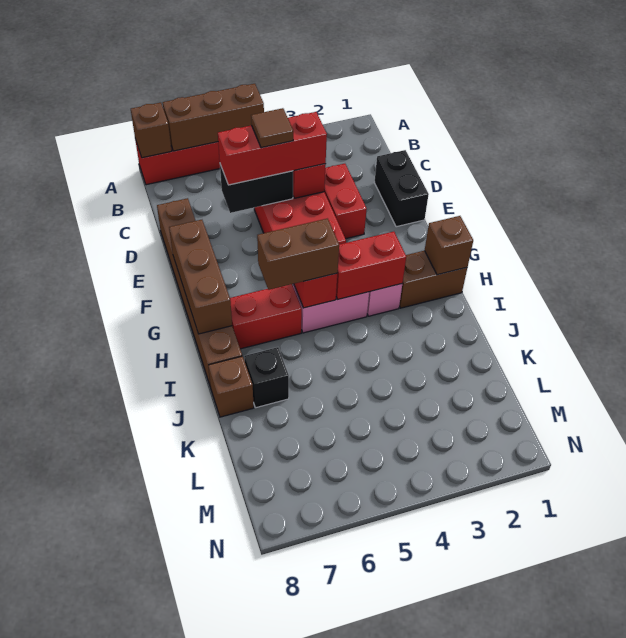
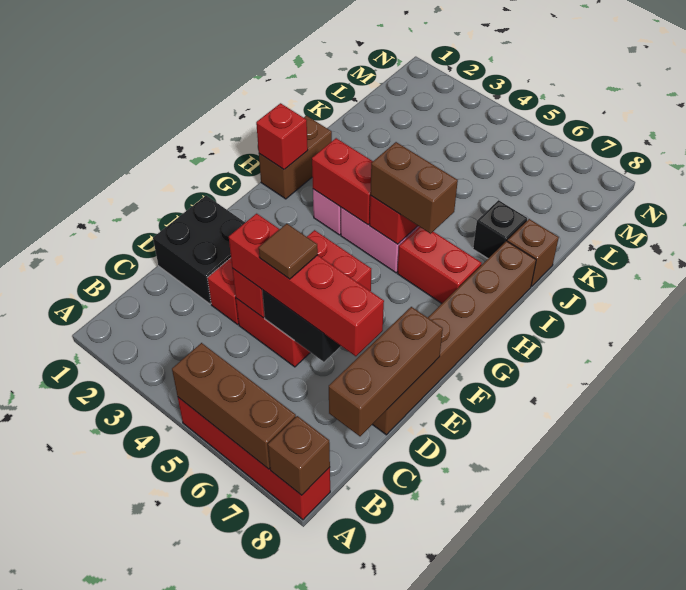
black 1x2 brick [374,150,429,227] -> black 2x2 brick [153,196,245,304]
red 1x3 brick [218,112,327,185] -> red 1x4 brick [229,214,384,356]
brown 1x3 brick [169,220,232,334] -> brown 1x3 brick moved to [329,307,443,436]
brown 1x2 brick [399,251,467,308] -> brown 1x2 brick turned to [259,116,332,199]
brown 1x1 brick [425,216,473,275] -> red 1x1 brick [256,103,308,170]

